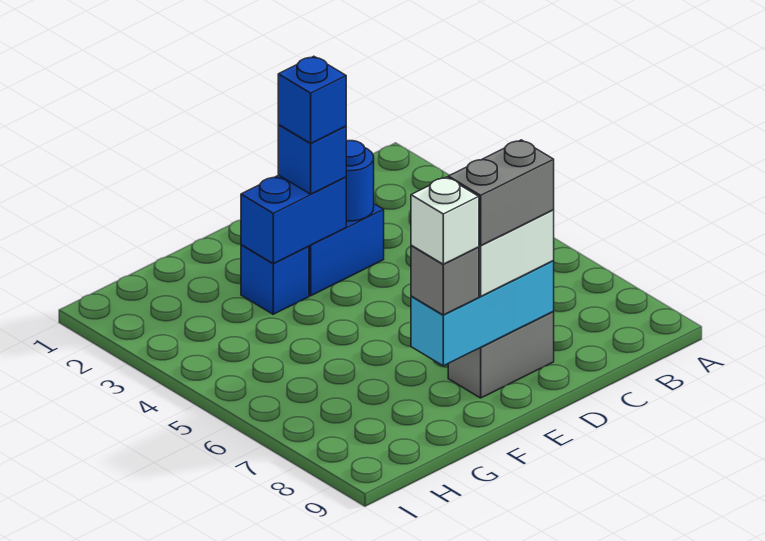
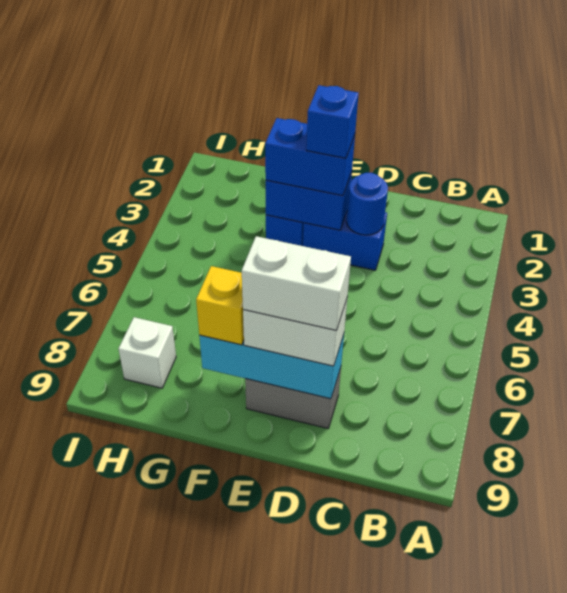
grey 1x2 brick [448,140,554,246] -> white 1x2 brick [242,236,351,331]
blue 1x1 brick [278,125,346,194] -> blue 1x2 brick [265,118,355,196]
grey 1x1 brick [411,245,479,315] -> yellow 1x1 brick [196,266,244,345]
white 1x1 brick [411,177,479,264] -> white 1x1 brick moved to [119,317,176,388]

